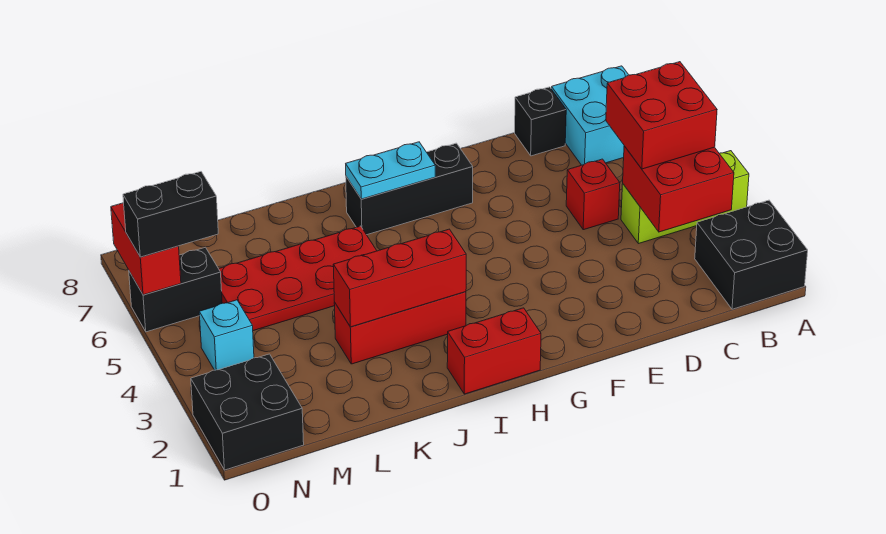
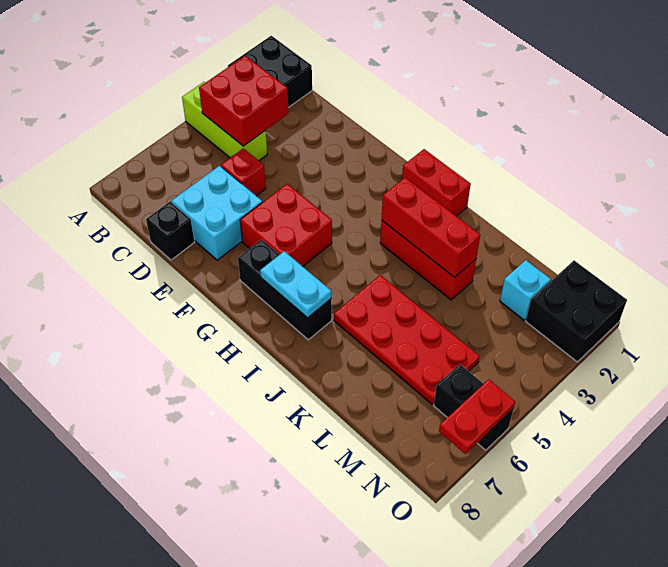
red 2x2 brick [606,62,717,169] -> red 2x2 brick moved to [240,184,332,266]
cyan 2x2 brick [551,66,628,165] -> cyan 2x2 brick moved to [172,166,262,260]
cyan 1x1 brick [199,300,254,370] -> cyan 1x1 brick moved to [500,260,551,320]
black 1x2 brick [123,172,218,257] -> none
red 1x2 brick [111,203,181,295] -> red 1x2 plate [439,379,515,454]

